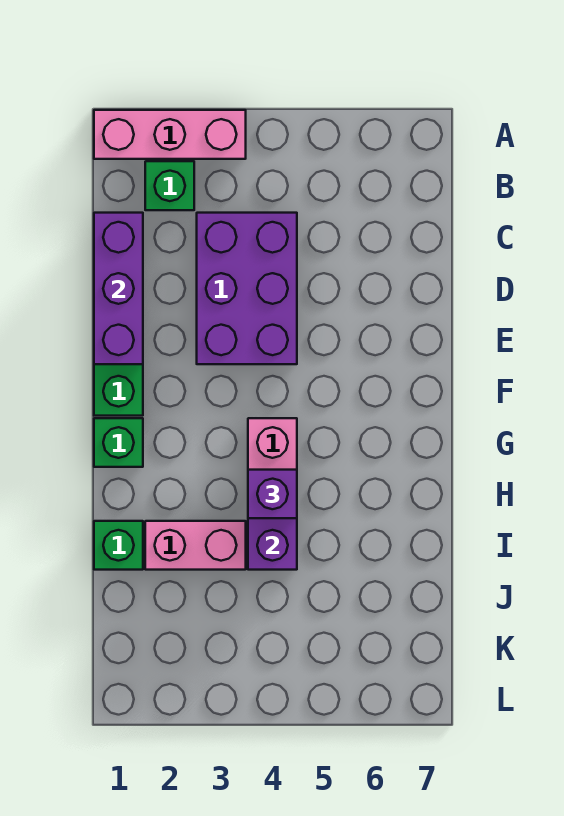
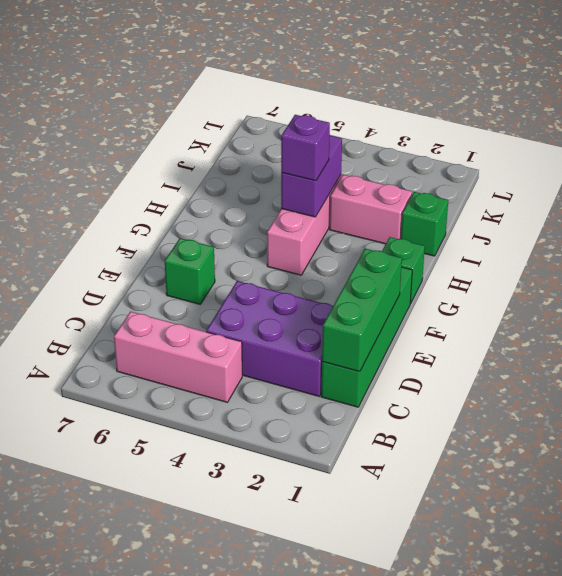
pink 1x3 brick [94,110,246,159] -> pink 1x3 brick moved to [114,312,242,402]
green 1x1 brick [145,161,194,210] -> green 1x1 brick moved to [165,238,215,304]
purple 1x3 brick [94,213,143,364] -> green 1x3 brick [322,249,402,372]
purple 2x3 brick [197,213,297,364] -> purple 2x3 brick turned to [206,281,333,396]

